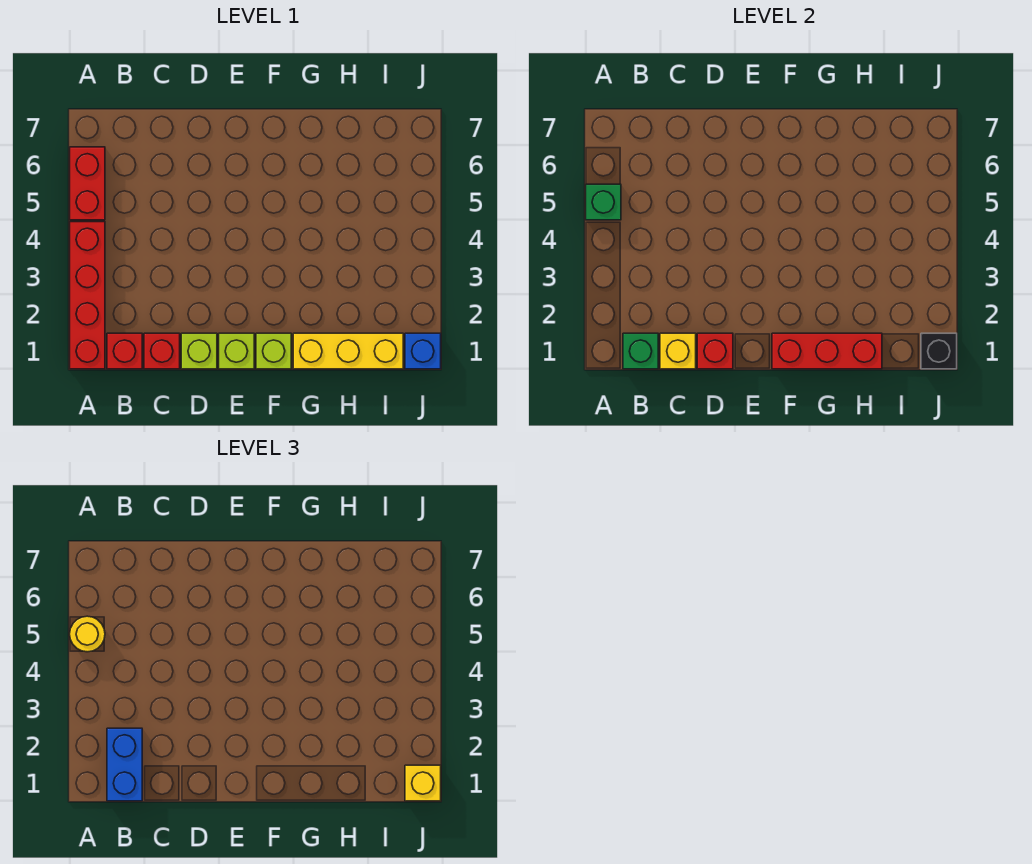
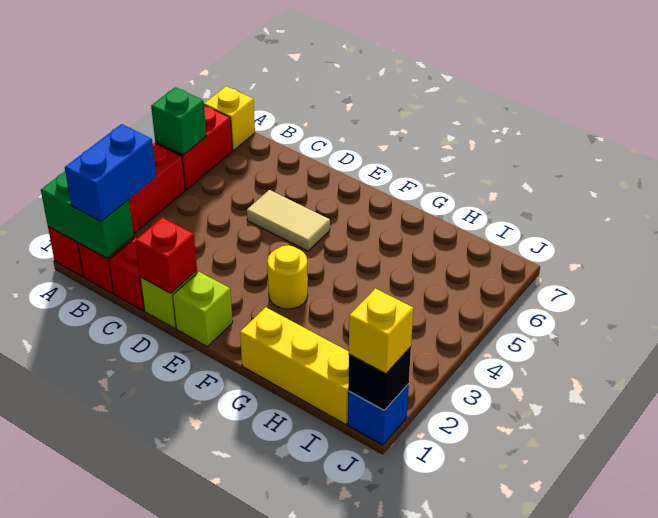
yellow 1x1 round brick [70,616,105,652] -> yellow 1x1 round brick moved to [267,245,308,309]
green 1x1 brick [623,333,658,369] -> green 1x2 brick [41,171,133,258]
yellow 1x1 brick [660,333,696,369] -> yellow 1x1 brick moved to [204,86,255,151]
none -> tan 1x2 tile [247,190,330,251]
lime 1x1 brick [256,333,291,369] -> none
red 1x3 brick [772,333,882,369] -> none

